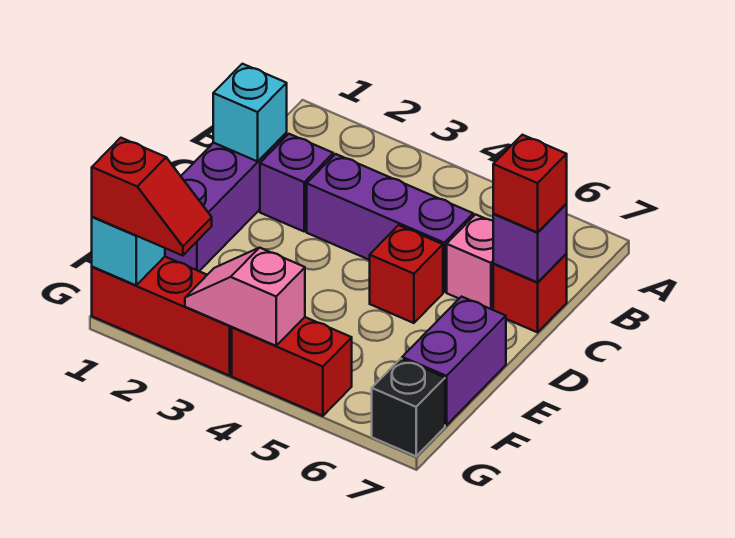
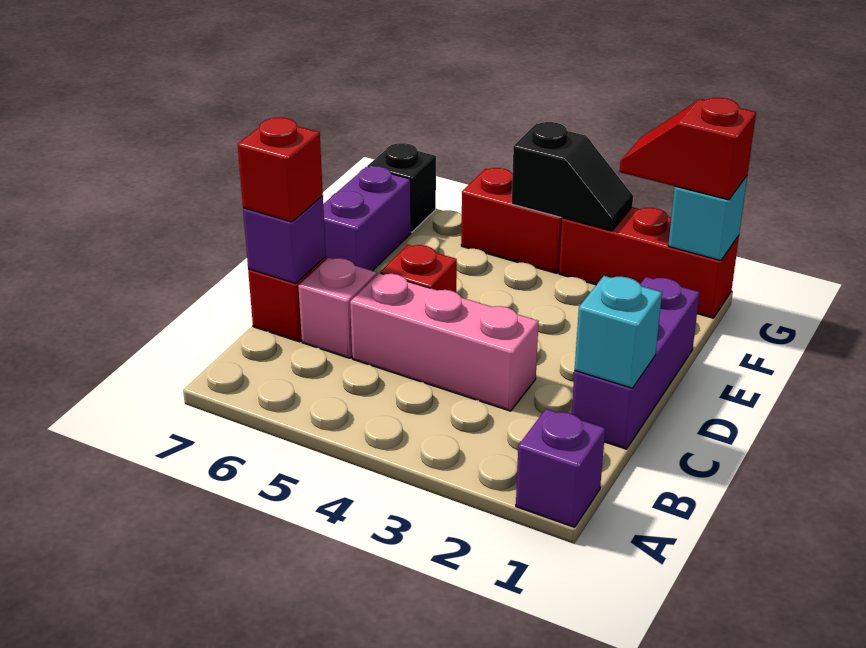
purple 1x1 brick [260,134,333,231] -> purple 1x1 brick moved to [516,409,605,527]
purple 1x3 brick [307,154,473,292] -> pink 1x3 brick [350,273,539,411]
pink 1x2 slope [185,248,305,346] -> black 1x2 slope [511,122,633,231]

